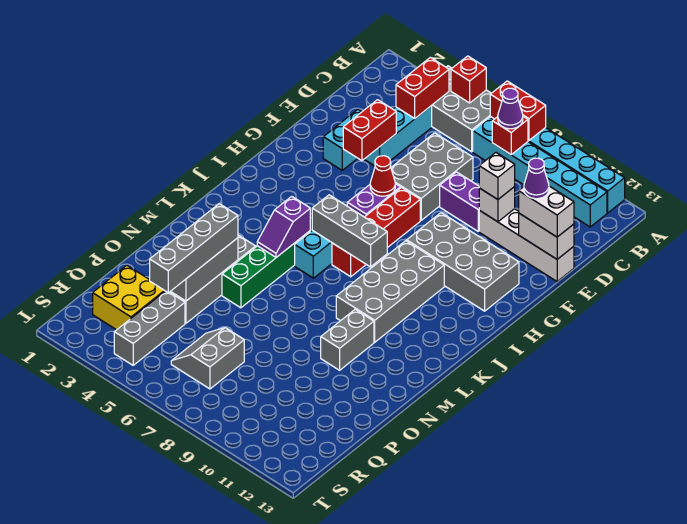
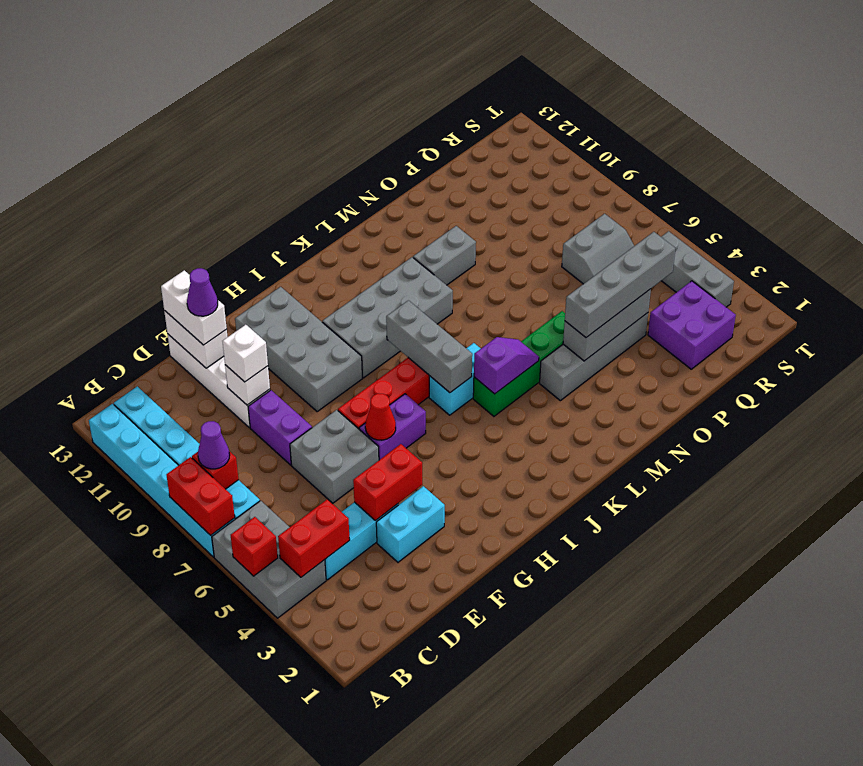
grey 2x3 brick [391,133,473,220] -> grey 2x2 brick [290,410,379,503]
yellow 2x2 brick [93,266,165,330] -> purple 2x2 brick [648,281,736,369]
grey 1x3 brick [114,291,185,365] -> grey 1x3 brick turned to [661,231,734,307]

